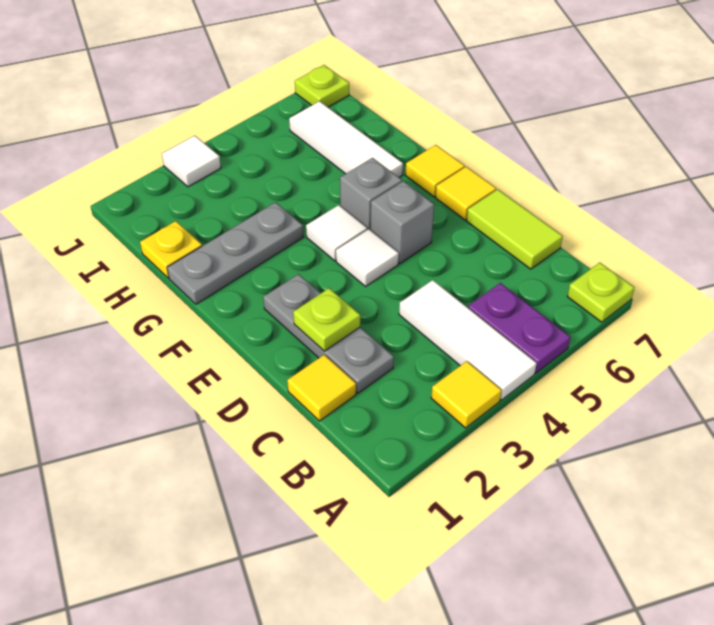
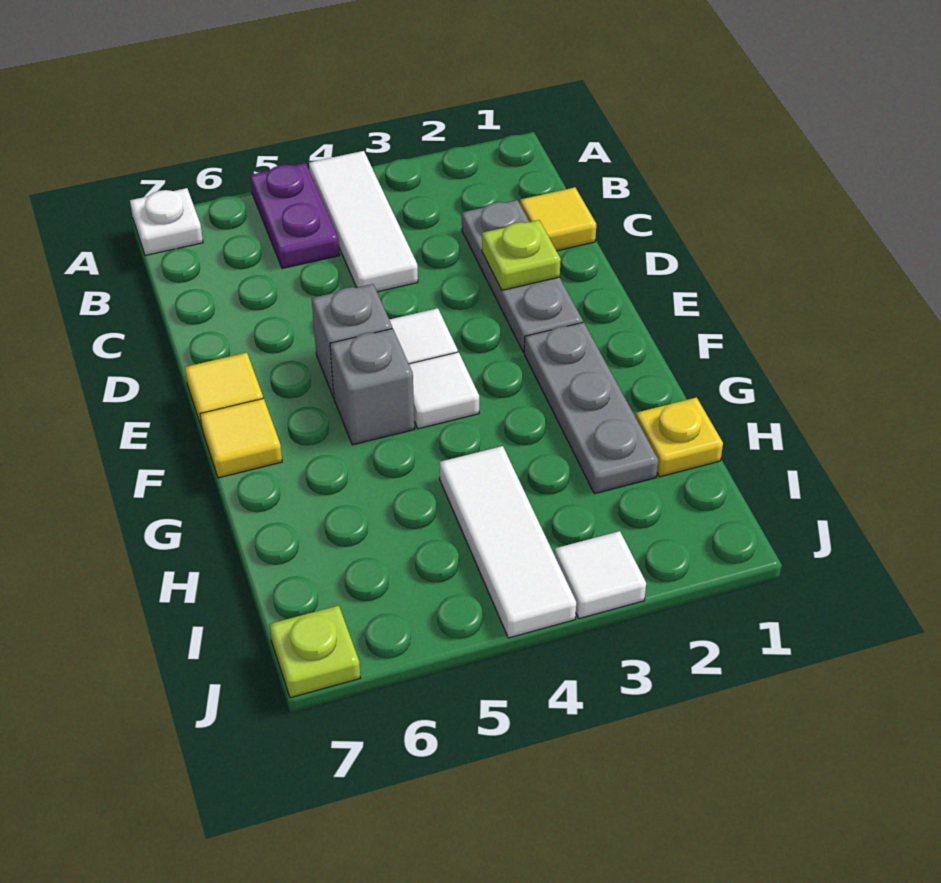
yellow 1x1 tile [431,361,502,428] -> none
lime 1x1 plate [567,262,634,322] -> white 1x1 plate [130,188,203,255]
lime 1x2 tile [467,189,563,269] -> none
grey 1x3 plate [167,202,303,304] -> grey 1x3 plate turned to [524,322,658,494]
white 1x3 tile [289,101,403,177] -> white 1x3 tile moved to [439,446,576,638]

